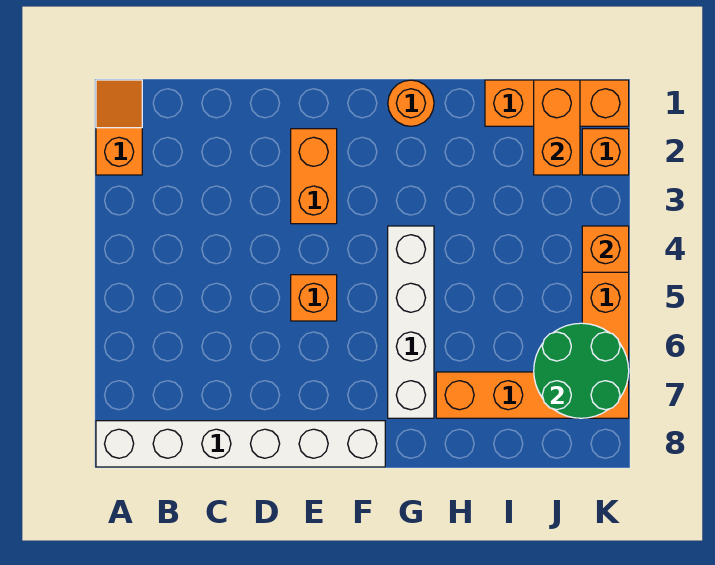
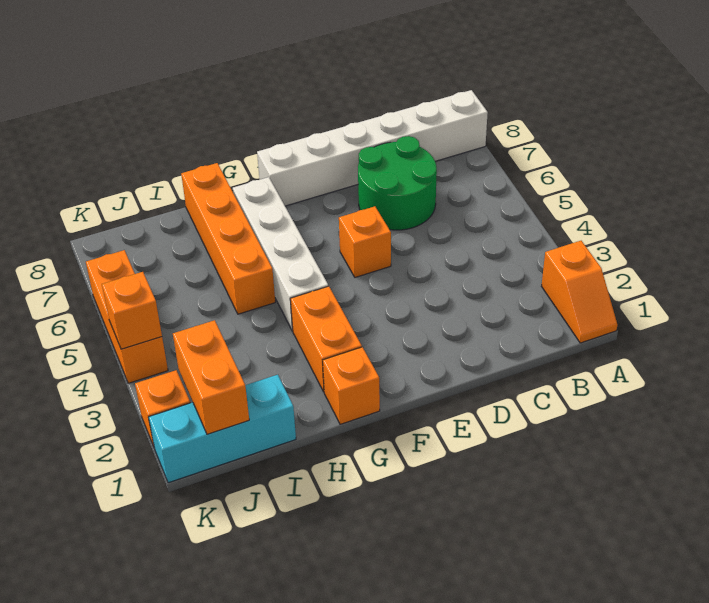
orange 1x2 brick [291,129,337,224] -> orange 1x2 brick moved to [290,286,362,392]
orange 1x1 round brick [388,80,434,126] -> orange 1x1 brick [323,347,380,424]
orange 1x4 brick [436,372,629,418] -> orange 1x4 brick turned to [181,163,275,314]
orange 1x3 brick [485,80,629,126] -> cyan 1x3 brick [148,375,296,483]
green 2x2 round brick [534,323,629,418] -> green 2x2 round brick moved to [358,136,437,230]

